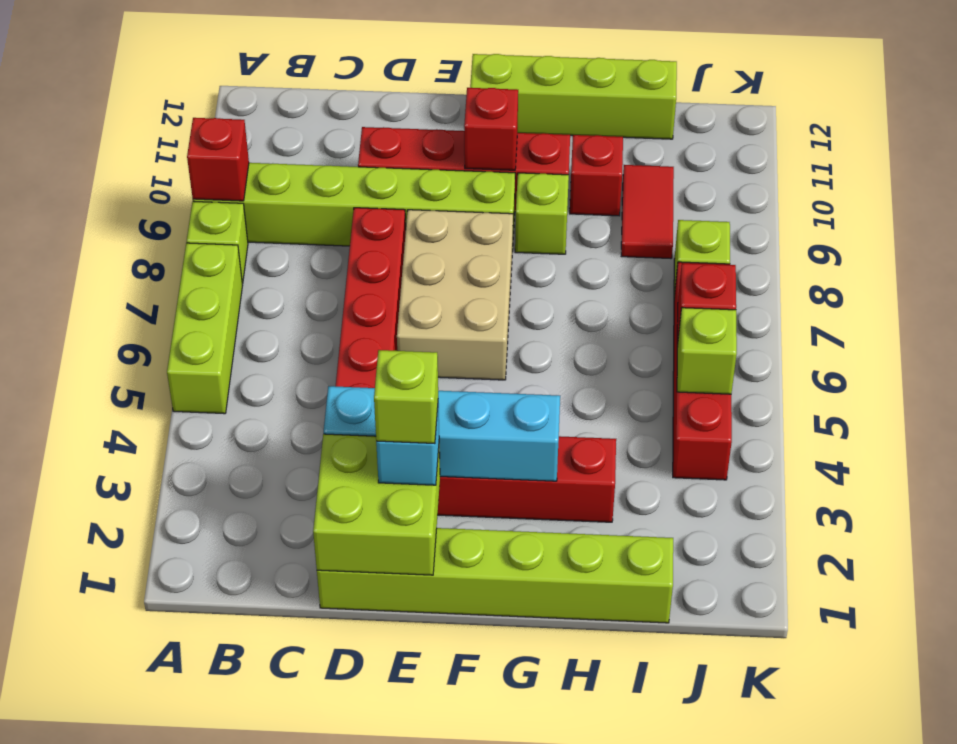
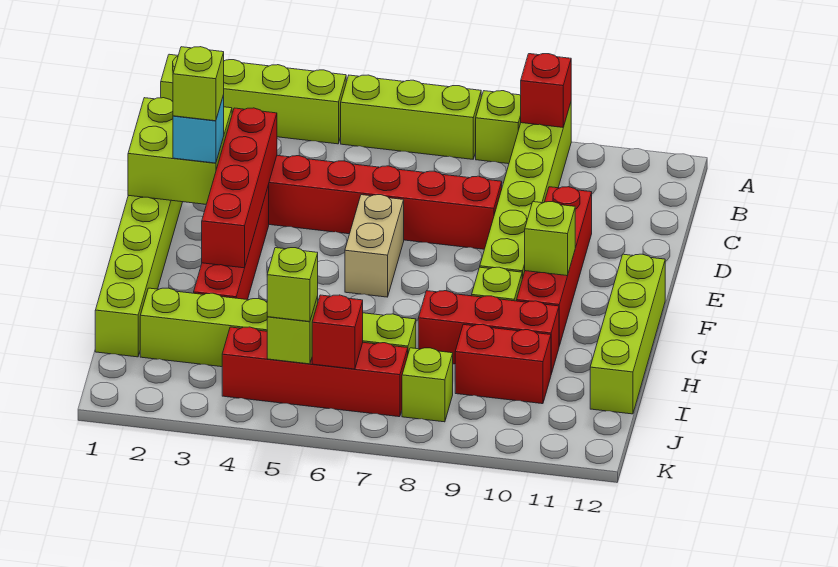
none -> lime 1x4 brick [161,54,346,144]
cyan 1x4 brick [324,386,560,481] -> red 1x4 brick [202,108,277,268]
tan 2x3 brick [397,210,513,380] -> tan 1x2 brick [345,195,404,297]
red 1x1 brick [464,88,518,170] -> lime 1x1 brick [525,202,575,276]
red 1x1 brick [570,135,623,216] -> red 1x3 brick [418,291,559,374]
none -> lime 1x6 brick [140,288,416,367]
red 1x2 tile [621,165,674,259] -> red 1x2 brick [455,324,551,404]
none -> lime 1x1 brick [267,248,318,322]

